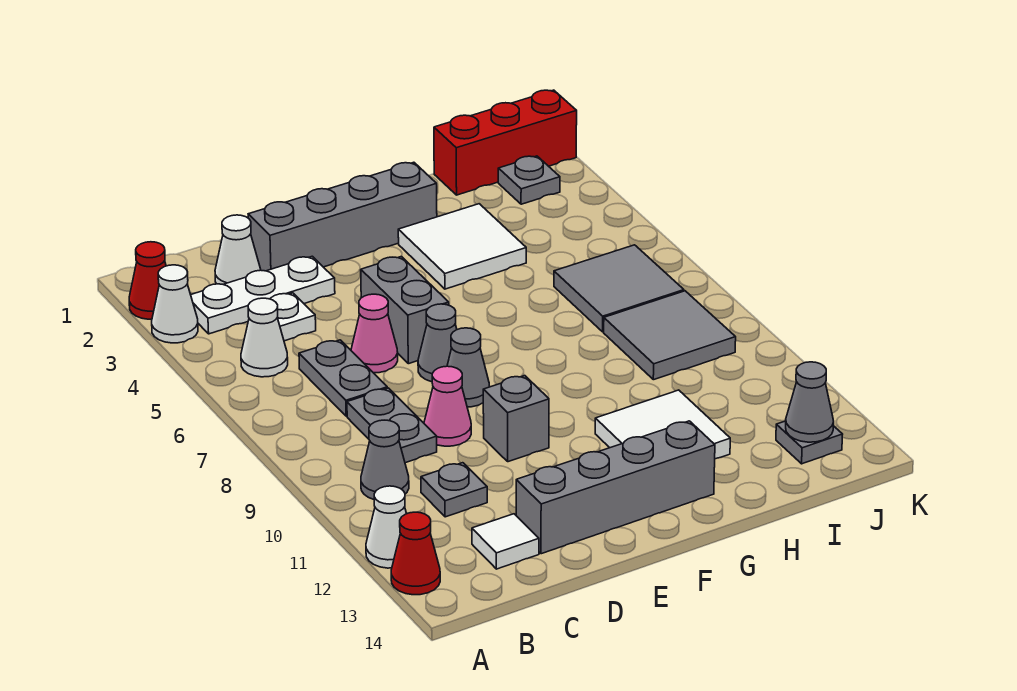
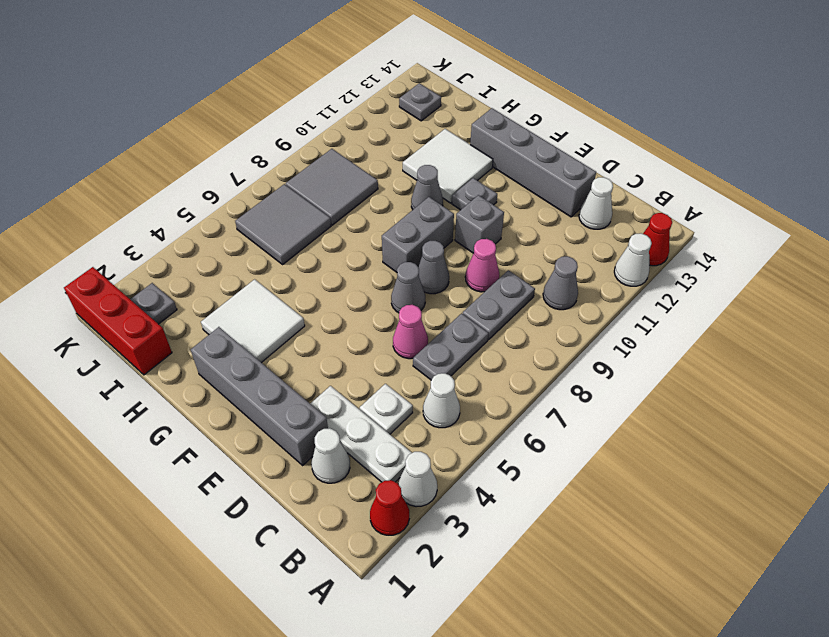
grey 1x1 plate [421,463,487,517] -> grey 1x1 plate moved to [452,178,497,210]
white 1x1 tile [472,514,539,569] -> white 1x1 cone [579,177,613,229]
grey 1x2 brick [361,256,449,364] -> grey 1x2 brick moved to [382,197,454,272]
grey 1x1 cone [786,362,834,442] -> grey 1x1 cone moved to [411,165,443,209]

